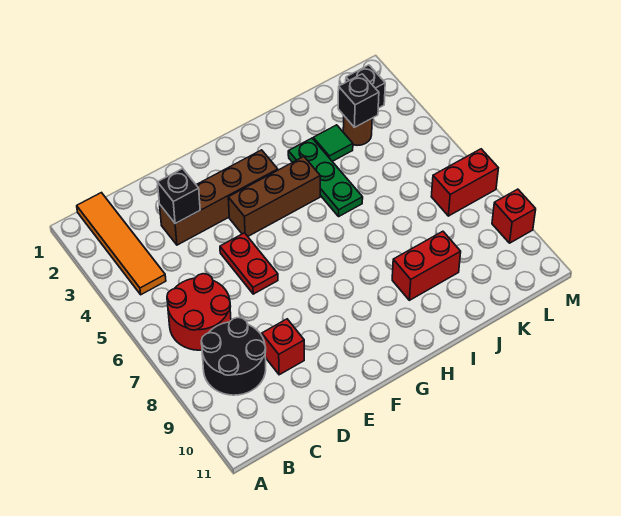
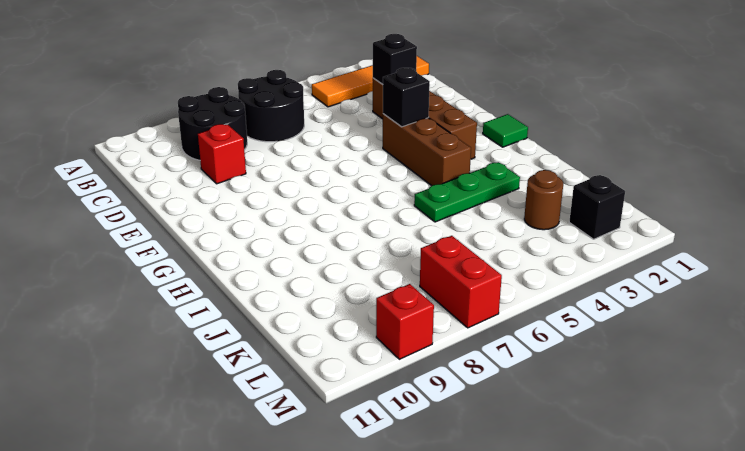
red 2x2 round brick [167,274,231,350] -> black 2x2 round brick [238,70,304,142]
red 1x2 plate [220,233,278,294] -> none
red 1x2 brick [392,231,461,300] -> none
green 1x1 tile [313,125,353,161] -> green 1x1 tile moved to [483,114,528,147]
black 1x1 brick [338,74,379,127] -> black 1x1 brick moved to [383,68,430,127]

